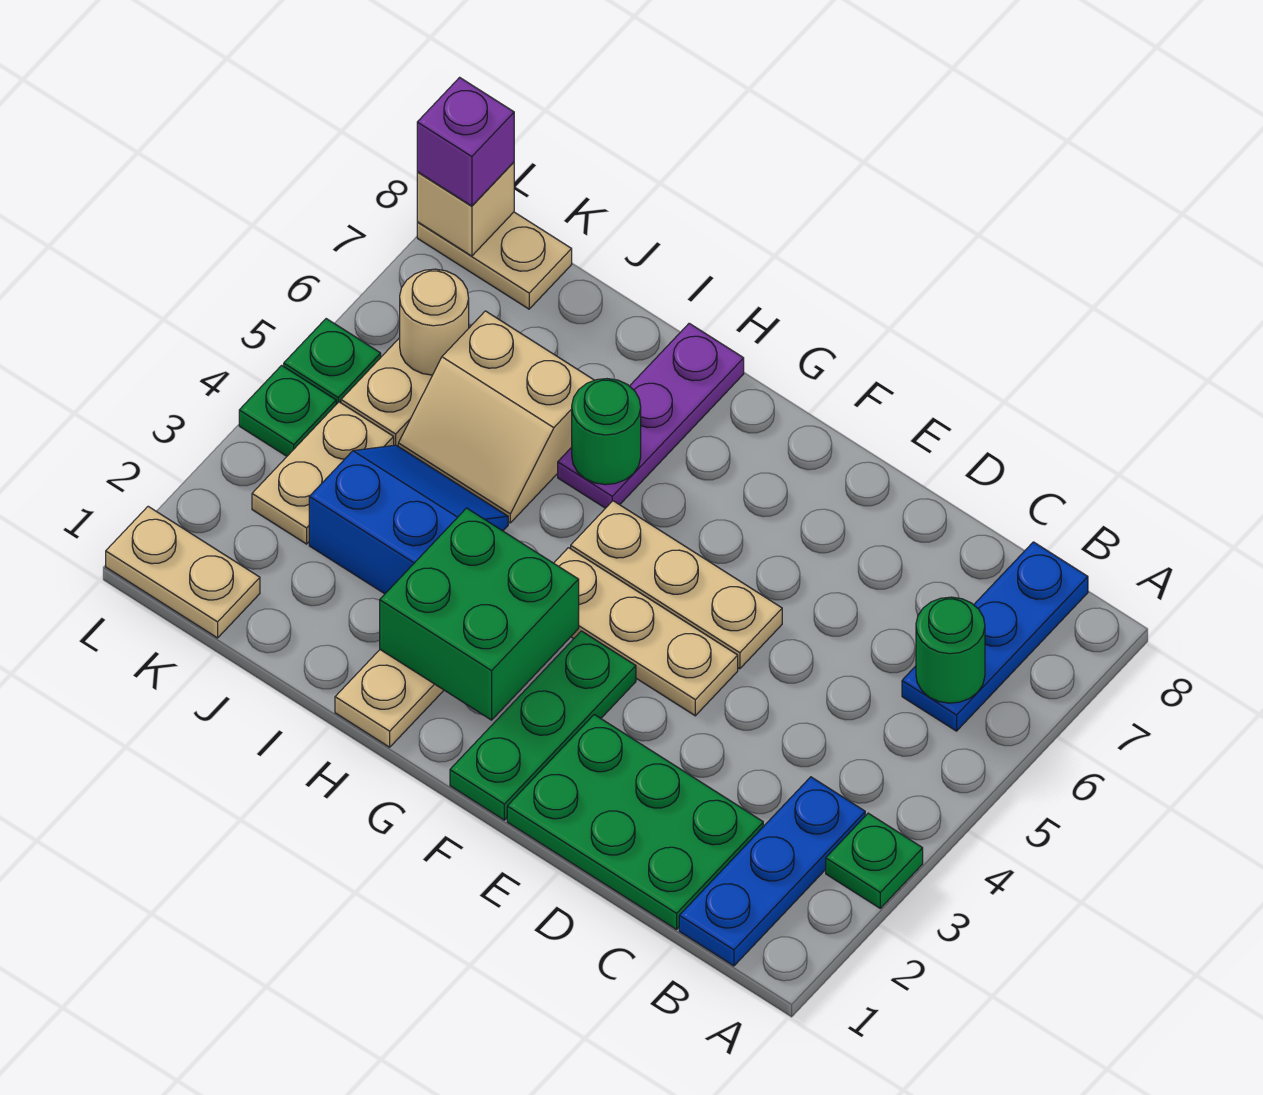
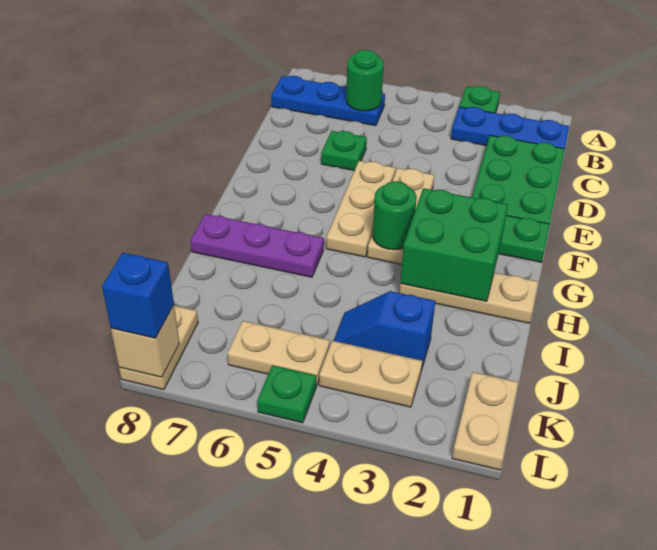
green 1x1 round brick [572,379,641,485] -> green 1x1 round brick moved to [373,181,417,250]
blue 2x2 slope [309,445,508,594] -> blue 1x2 slope [334,291,435,371]
tan 2x2 slope [398,311,594,523] -> none
tan 1x1 round brick [400,269,469,375] -> none
green 1x1 plate [239,365,336,456] -> green 1x1 plate moved to [321,131,367,171]
purple 1x1 brick [417,77,514,206] -> blue 1x1 brick [102,253,174,338]

